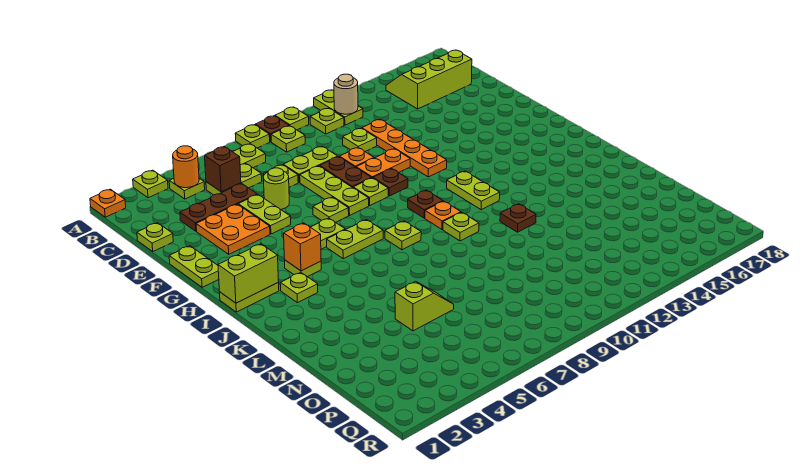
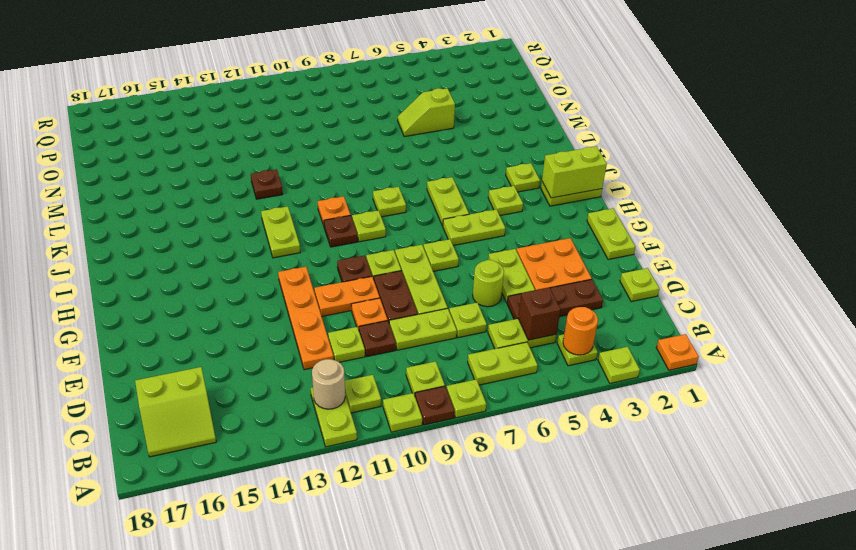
lime 2x3 slope [386,50,472,109] -> lime 2x2 slope [135,367,216,457]
none -> brown 1x1 plate [359,321,396,356]
orange 1x1 brick [284,223,321,271] -> none
lime 1x2 plate [327,220,383,259] -> lime 1x2 plate turned to [427,177,469,226]
lime 1x1 plate [443,212,479,241] -> lime 1x1 plate moved to [352,210,386,242]

